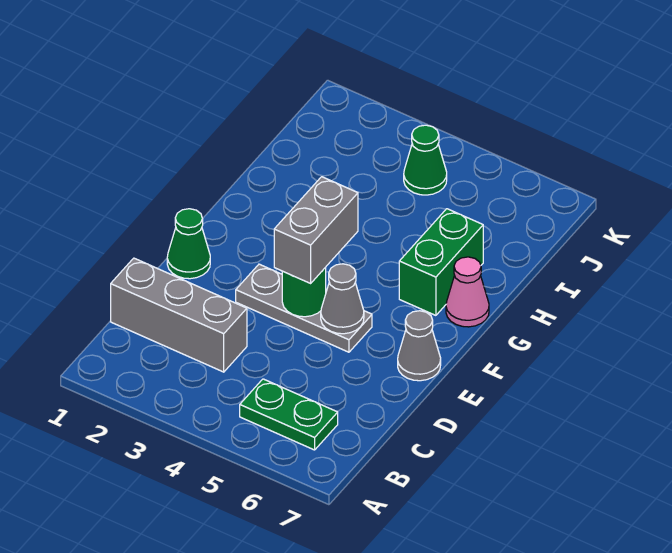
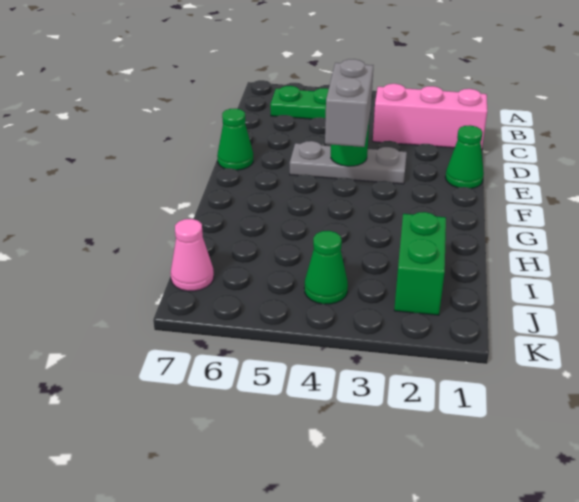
grey 1x3 brick [111,258,247,372] -> pink 1x3 brick [373,84,487,150]
grey 1x1 cone [321,264,364,334] -> none
grey 1x1 cone [398,311,441,381] -> green 1x1 cone [217,108,253,170]
green 1x2 brick [399,209,483,315] -> green 1x2 brick moved to [394,212,446,315]
pink 1x1 cone [446,257,489,327] -> pink 1x1 cone moved to [171,219,214,291]

